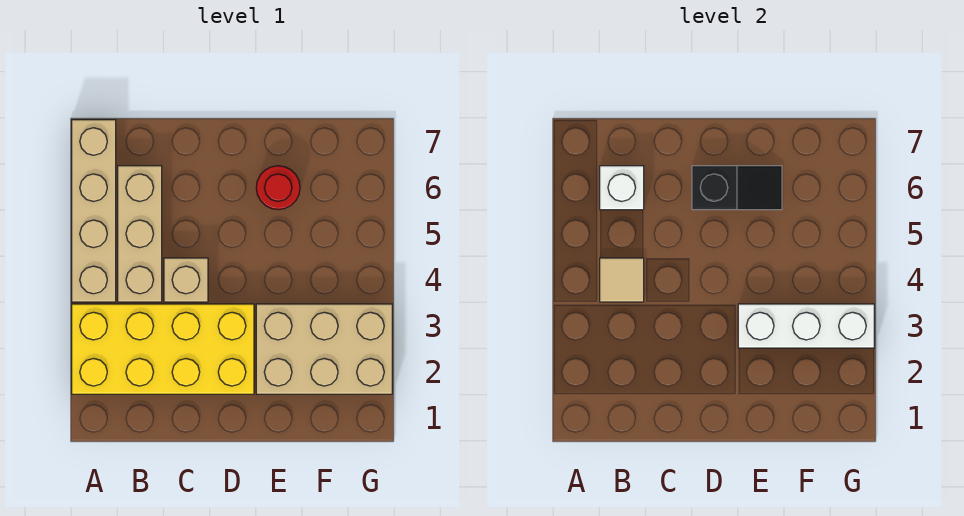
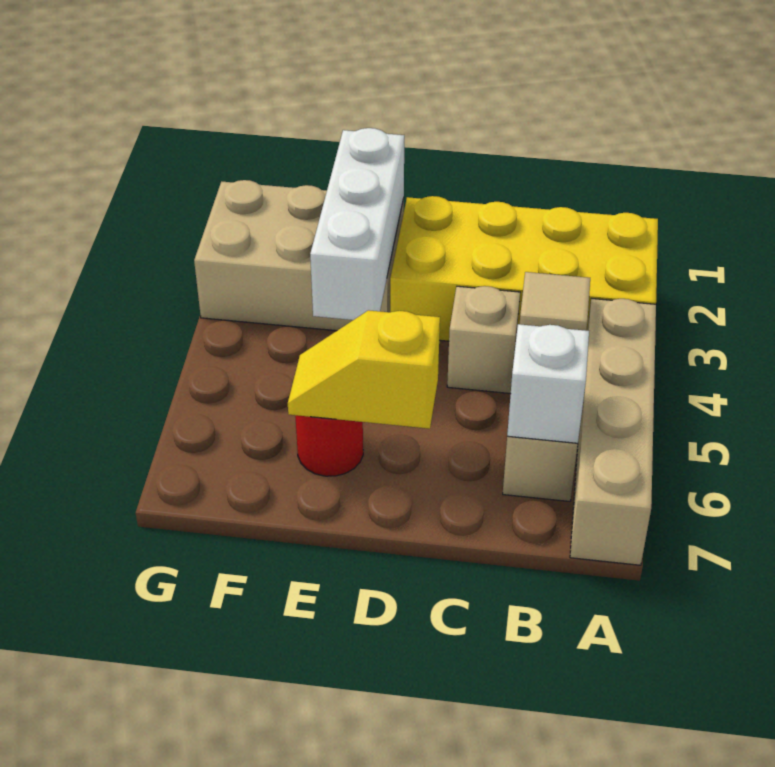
black 1x2 slope [692,166,782,210] -> yellow 1x2 slope [288,310,440,429]
white 1x3 brick [738,304,874,348] -> white 1x3 brick turned to [310,128,404,320]

